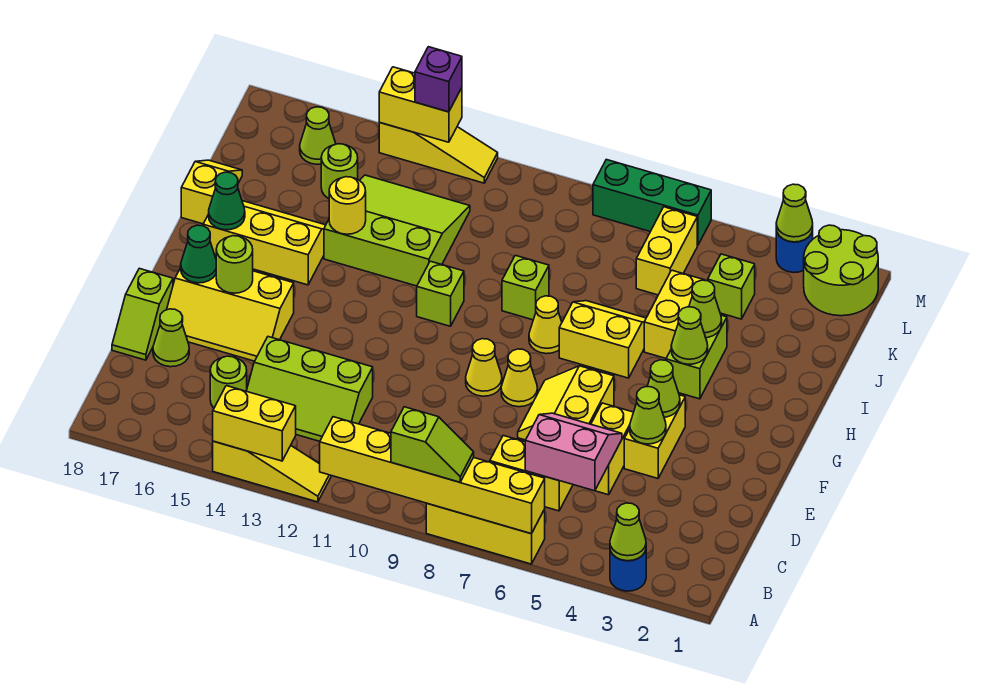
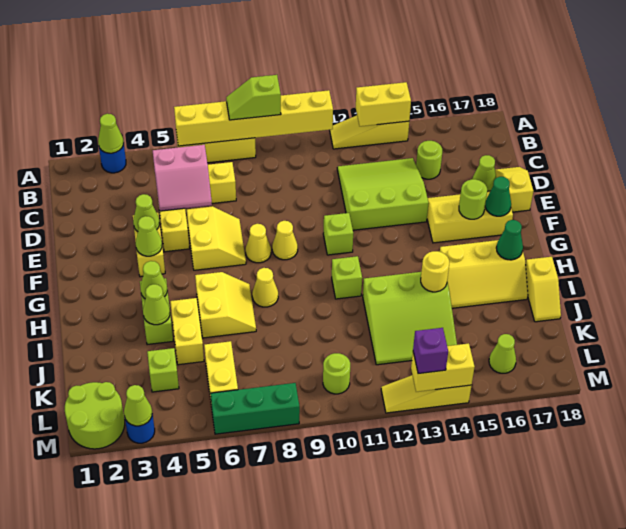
lime 2x3 slope [247,337,373,441] -> lime 3x3 slope [337,158,429,230]
lime 1x2 slope [112,268,173,360] -> yellow 1x2 slope [495,167,533,212]
yellow 2x2 slope [559,301,646,378] -> yellow 2x2 slope turned to [195,272,256,338]
lime 1x1 brick [502,255,549,320] -> lime 1x1 brick moved to [323,213,353,255]
lime 1x1 round brick [321,144,358,199] -> lime 1x1 round brick moved to [323,353,350,394]

